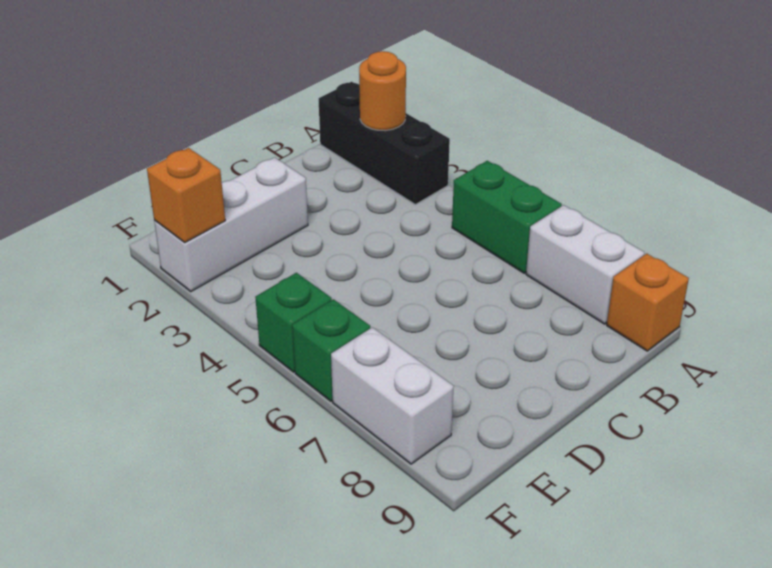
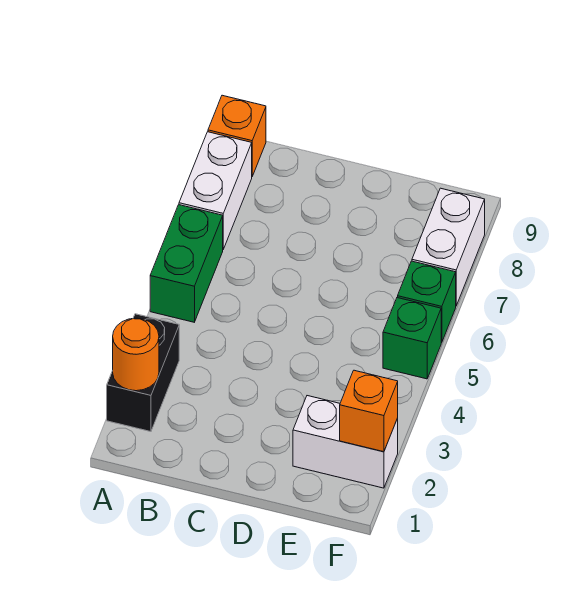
black 1x3 brick [319,82,450,204] -> black 1x2 brick [107,314,179,432]
white 1x3 brick [154,157,308,291] -> white 1x2 brick [293,396,398,488]

